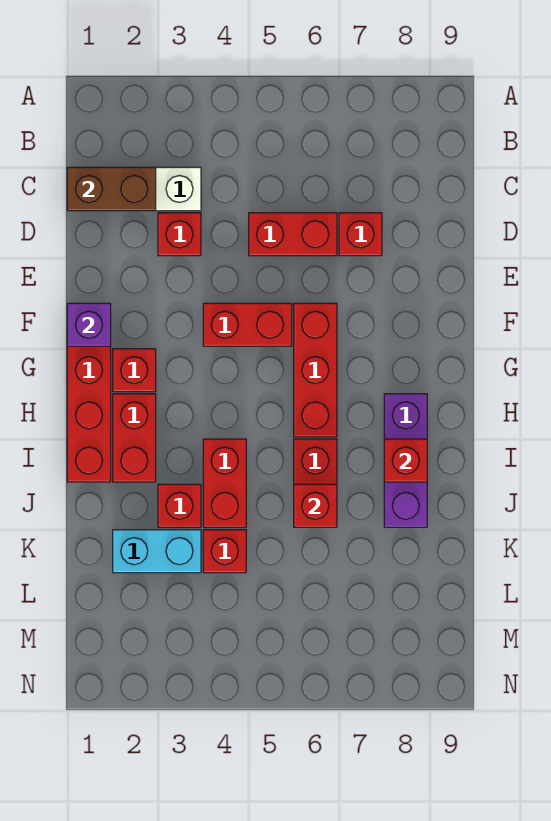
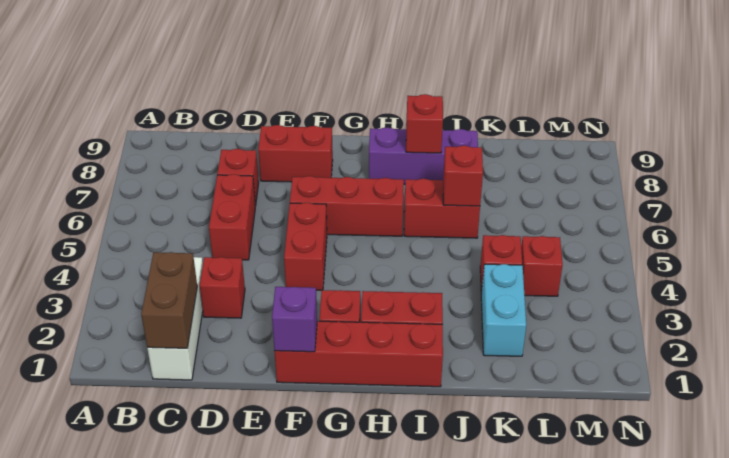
red 1x2 brick [203,439,246,527] -> red 1x2 brick moved to [258,125,333,182]
red 1x1 brick [158,484,201,527] -> red 1x1 brick moved to [521,236,563,296]

